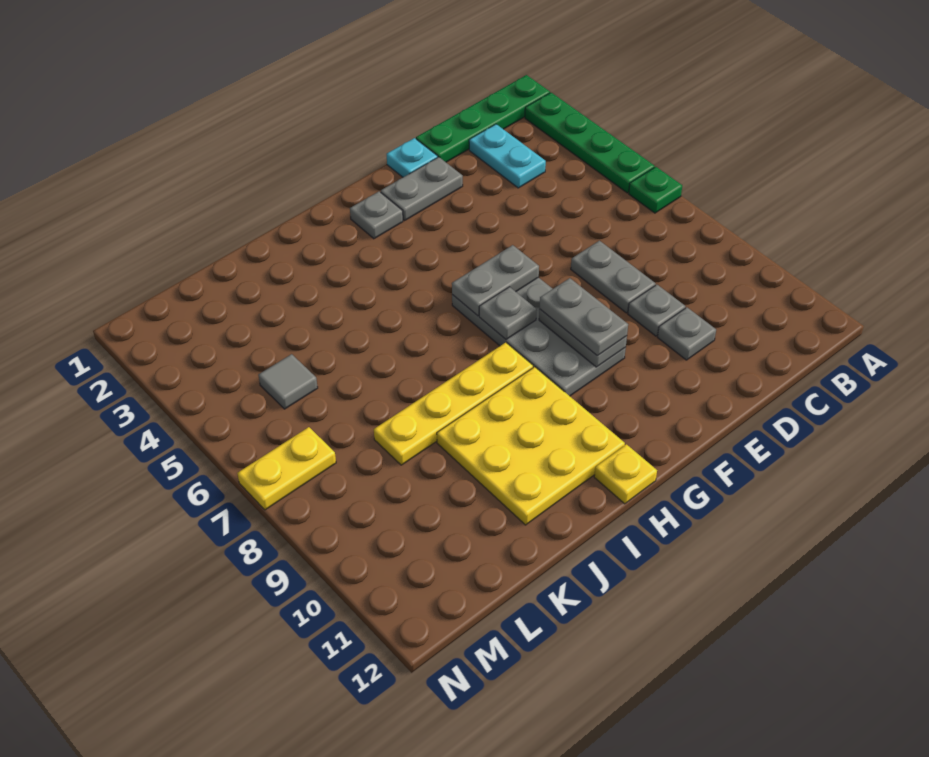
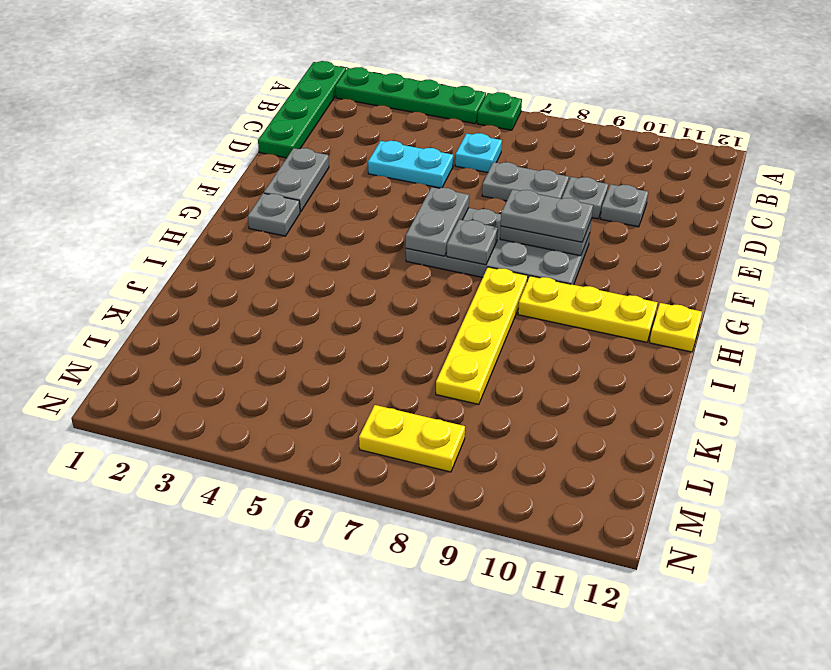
cyan 1x2 plate [469,124,546,188] -> cyan 1x2 plate moved to [368,141,453,188]
cyan 1x1 plate [387,138,438,177] -> cyan 1x1 plate moved to [455,133,502,172]
yellow 3x3 plate [437,367,625,525] -> yellow 1x3 plate [518,276,658,342]
grey 1x1 tile [258,354,318,409] -> none
yellow 1x2 plate [237,427,336,510] -> yellow 1x2 plate turned to [359,405,465,472]

